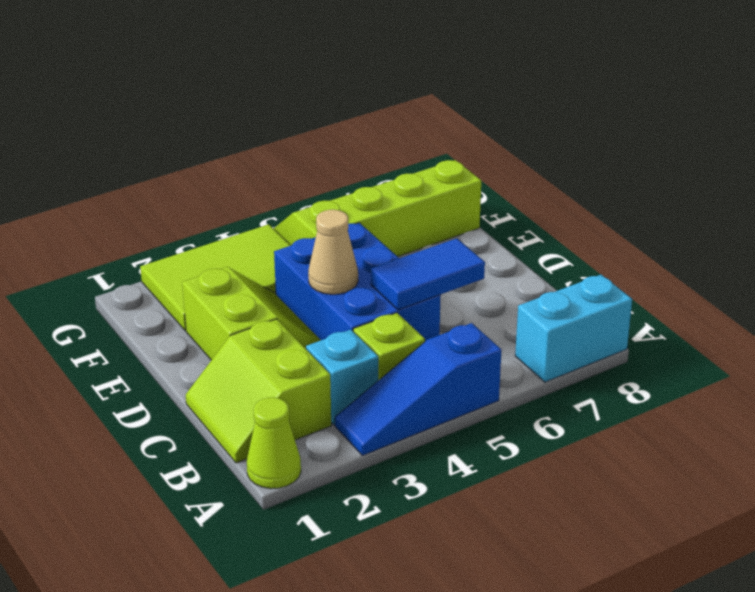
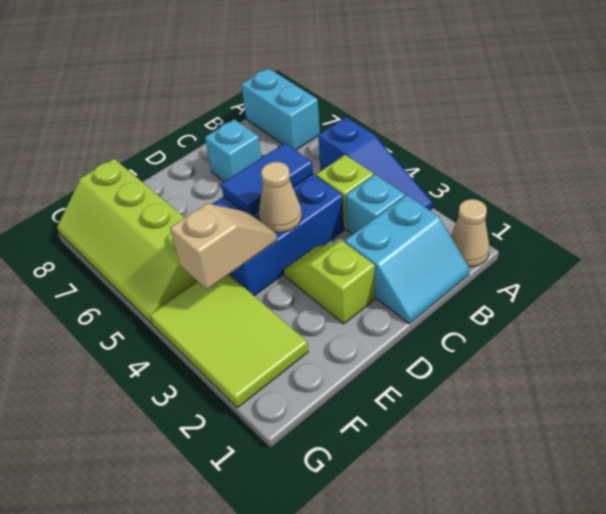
lime 1x1 cone [247,398,301,489] -> tan 1x1 cone [451,199,490,267]
lime 2x2 slope [186,319,331,463] -> cyan 2x2 slope [345,195,470,324]
blue 1x2 tile [371,239,485,310] -> blue 1x2 tile turned to [221,143,313,215]
none -> cyan 1x1 brick [205,119,261,182]
lime 2x2 slope [182,267,321,360] -> lime 1x2 slope [284,241,375,324]
none -> tan 1x2 slope [170,203,277,289]

